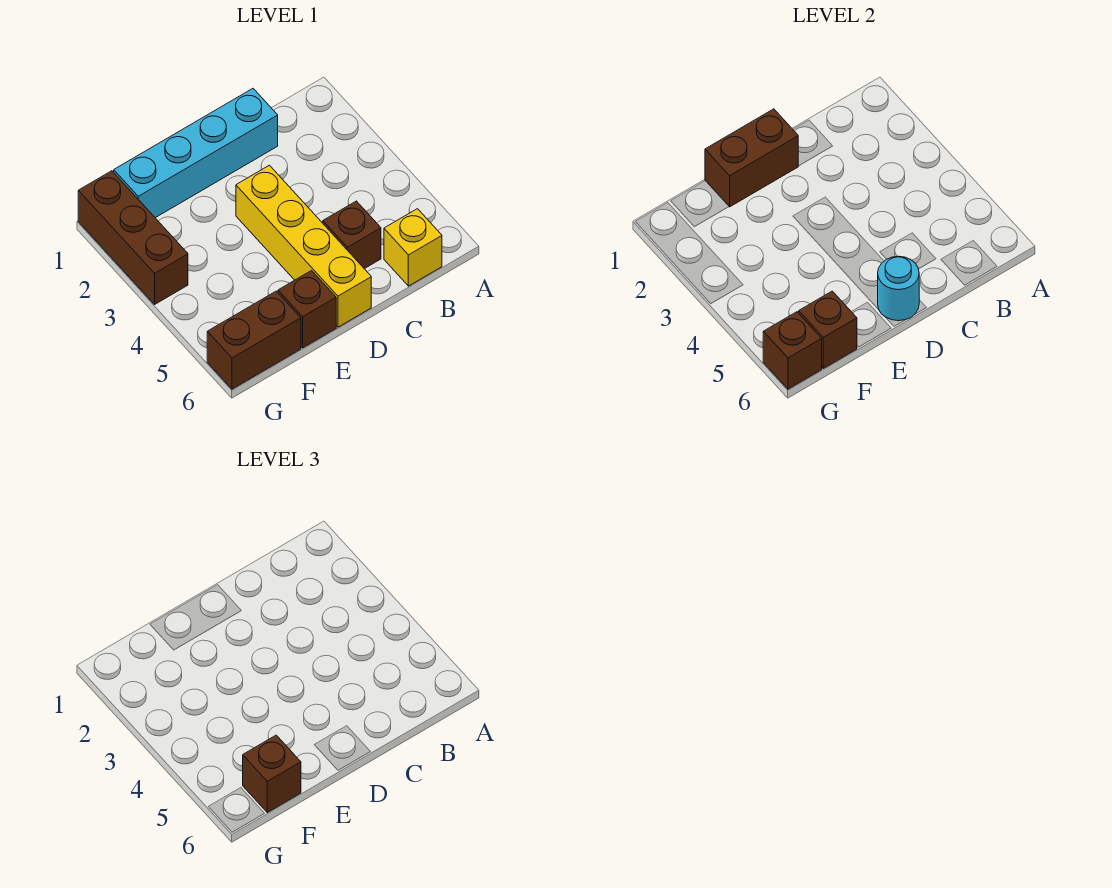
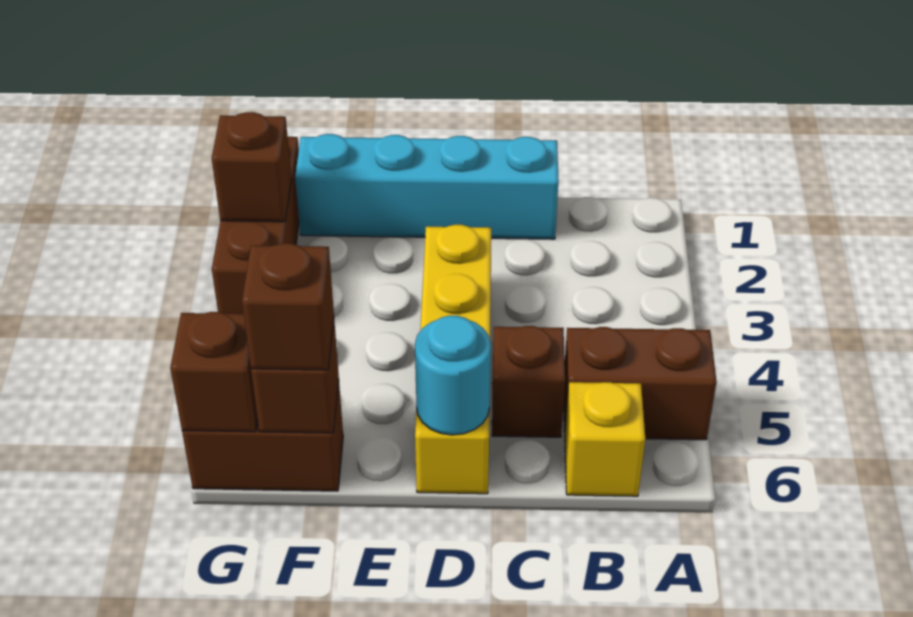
brown 1x2 brick [705,109,798,207] -> brown 1x2 brick moved to [564,327,717,440]
brown 1x1 brick [278,271,336,348] -> brown 1x1 brick moved to [212,112,292,222]

